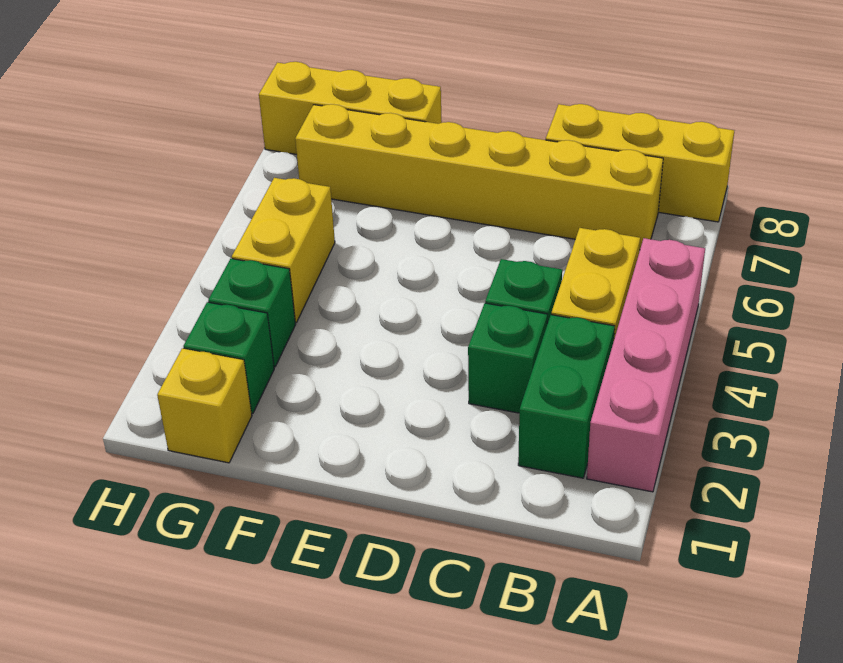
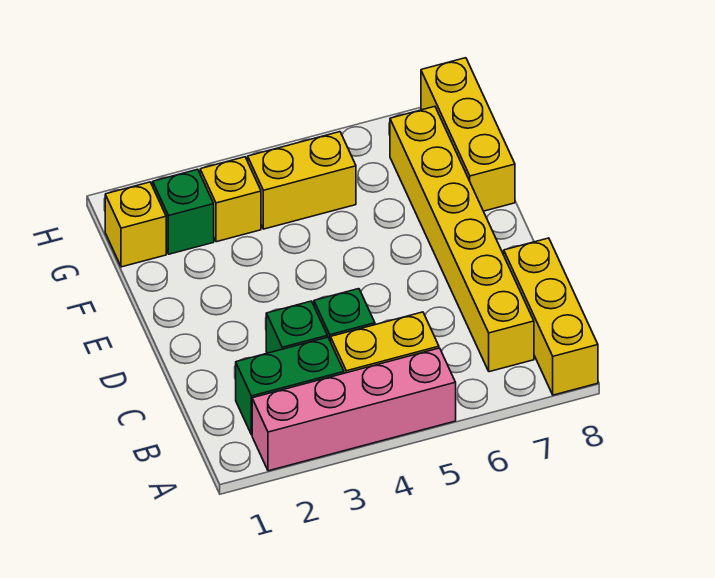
green 1x1 brick [208,259,295,367] -> yellow 1x1 brick [200,157,261,242]

